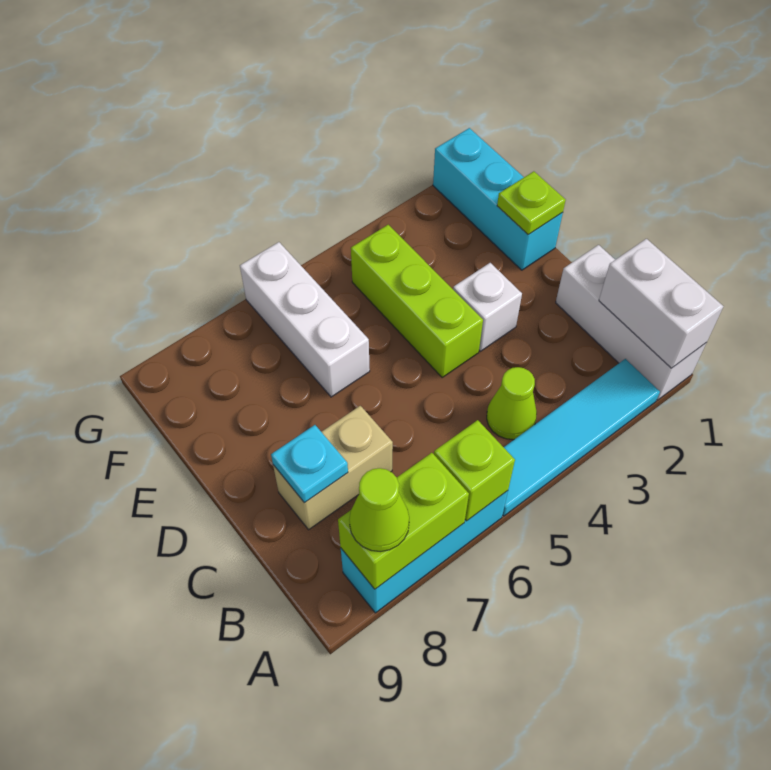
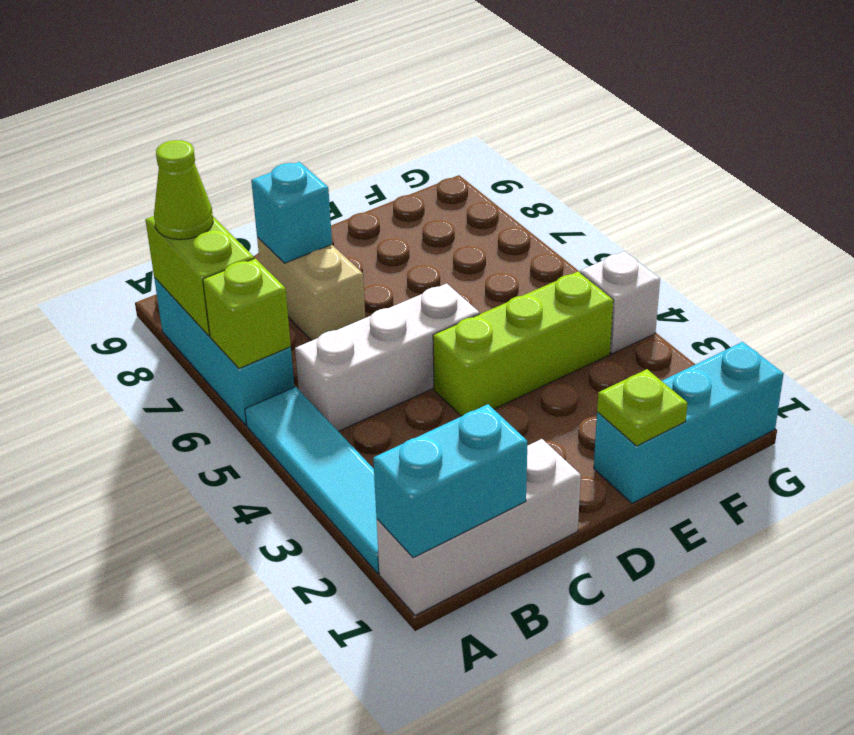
white 1x2 brick [599,239,723,368] -> cyan 1x2 brick [373,404,528,558]
lime 1x1 cone [487,367,537,440] -> none
cyan 1x1 plate [271,425,348,503] -> cyan 1x1 brick [251,162,332,263]
white 1x1 brick [453,263,522,351] -> white 1x1 brick moved to [580,251,660,354]
white 1x3 brick [240,242,370,397] -> white 1x3 brick moved to [295,284,480,431]

